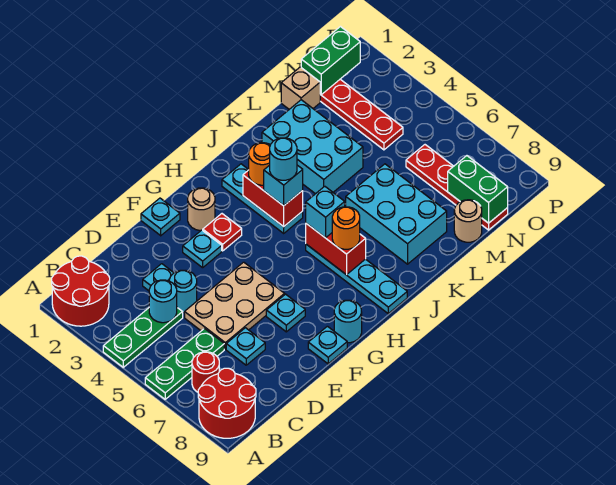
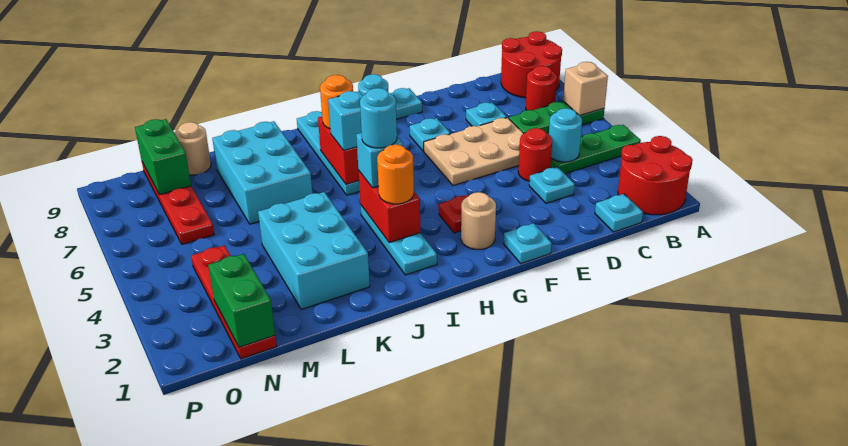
cyan 1x1 round brick [169,270,197,313] -> red 1x1 round brick [518,128,552,181]
cyan 1x1 plate [183,230,222,268] -> cyan 1x1 plate moved to [595,194,643,232]
tan 1x1 brick [281,67,320,109] -> tan 1x1 brick moved to [563,62,608,116]
green 1x2 brick [301,27,360,95] -> green 1x2 brick turned to [208,254,275,347]

